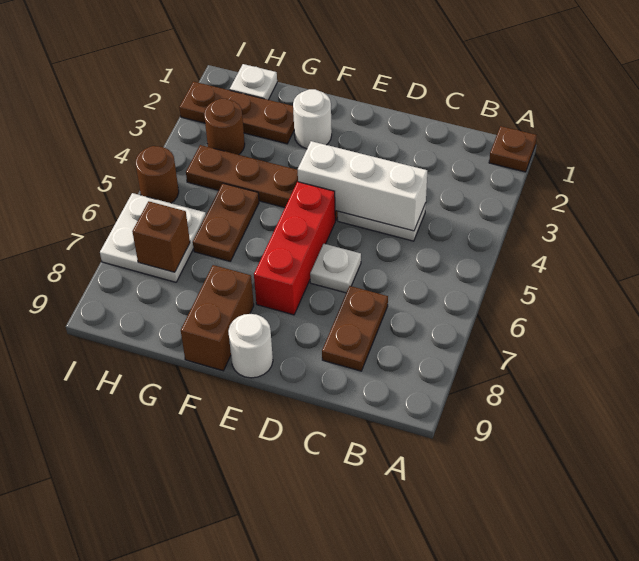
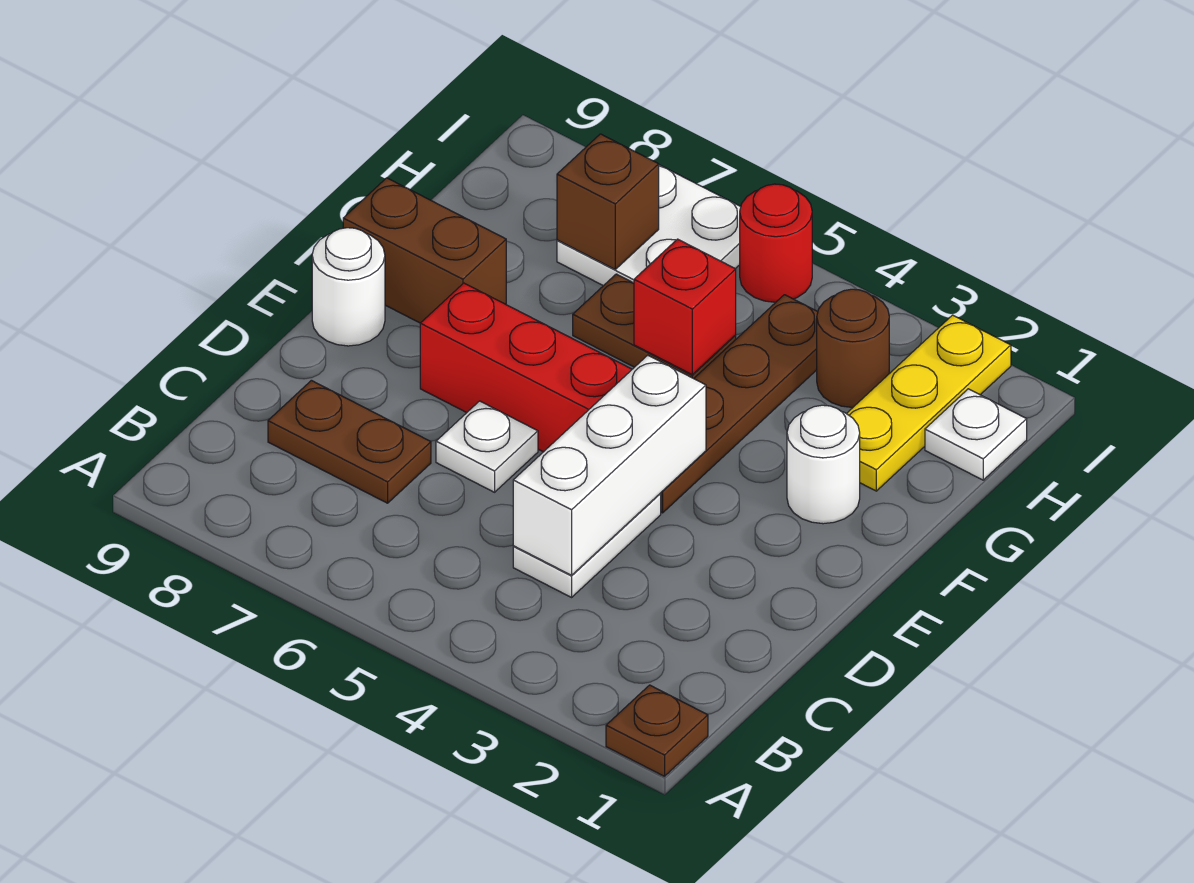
brown 1x3 plate [179,81,294,144] -> yellow 1x3 plate [846,315,1011,491]
none -> red 1x1 brick [634,239,736,375]
brown 1x1 round brick [136,146,179,203] -> red 1x1 round brick [740,184,812,302]

